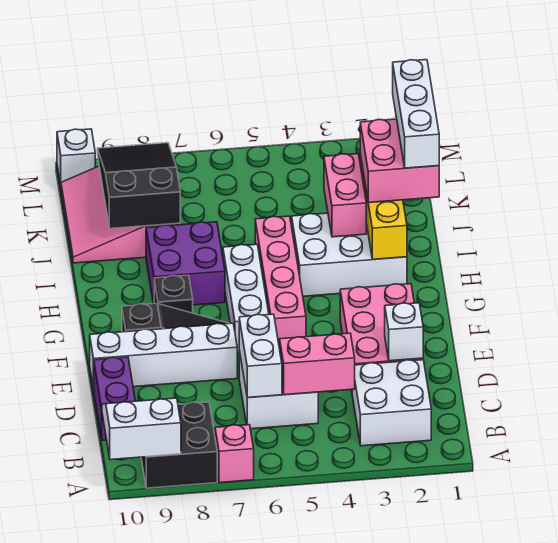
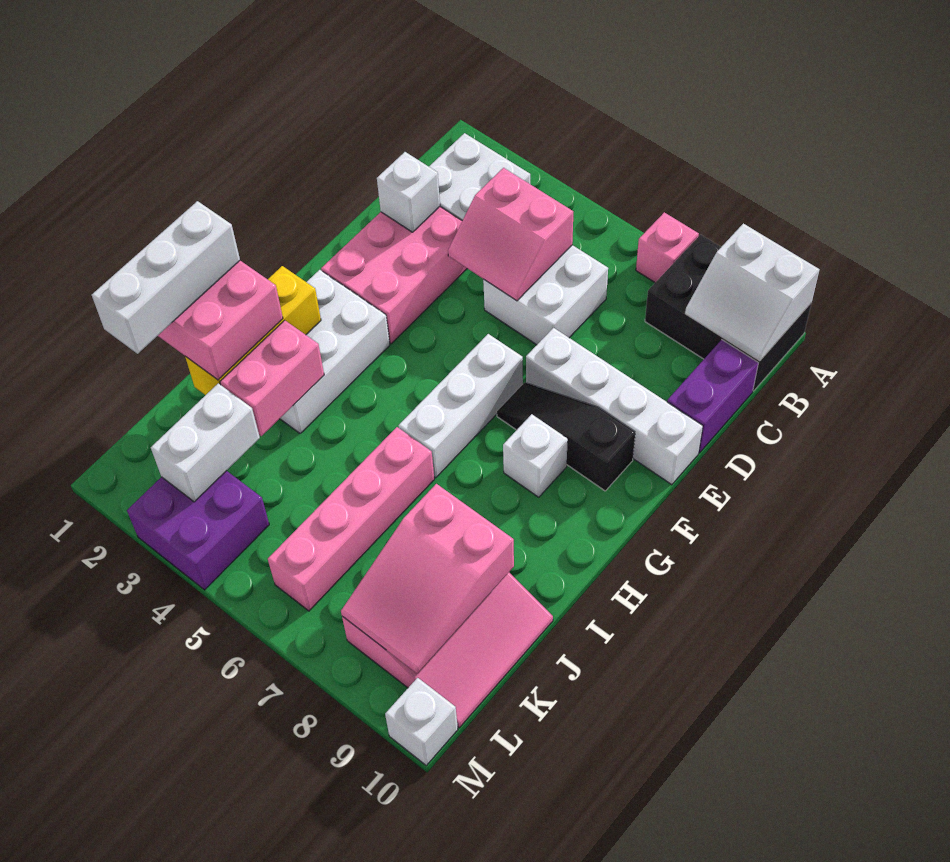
black 2x2 brick [141,402,217,488] -> black 2x3 brick [645,235,811,391]
white 1x2 brick [239,314,282,398] -> white 1x2 brick moved to [151,383,260,502]
pink 1x4 brick [255,216,306,339] -> pink 1x4 brick moved to [268,427,434,611]
black 1x1 brick [154,275,193,313] -> white 1x1 brick [503,414,568,497]
white 2x3 brick [292,213,407,296] -> white 2x3 brick turned to [280,270,390,433]
purple 2x2 brick [146,222,225,305] -> purple 2x2 brick moved to [127,471,269,590]
black 2x3 slope [97,143,180,229] -> pink 2x3 slope [341,484,514,673]

